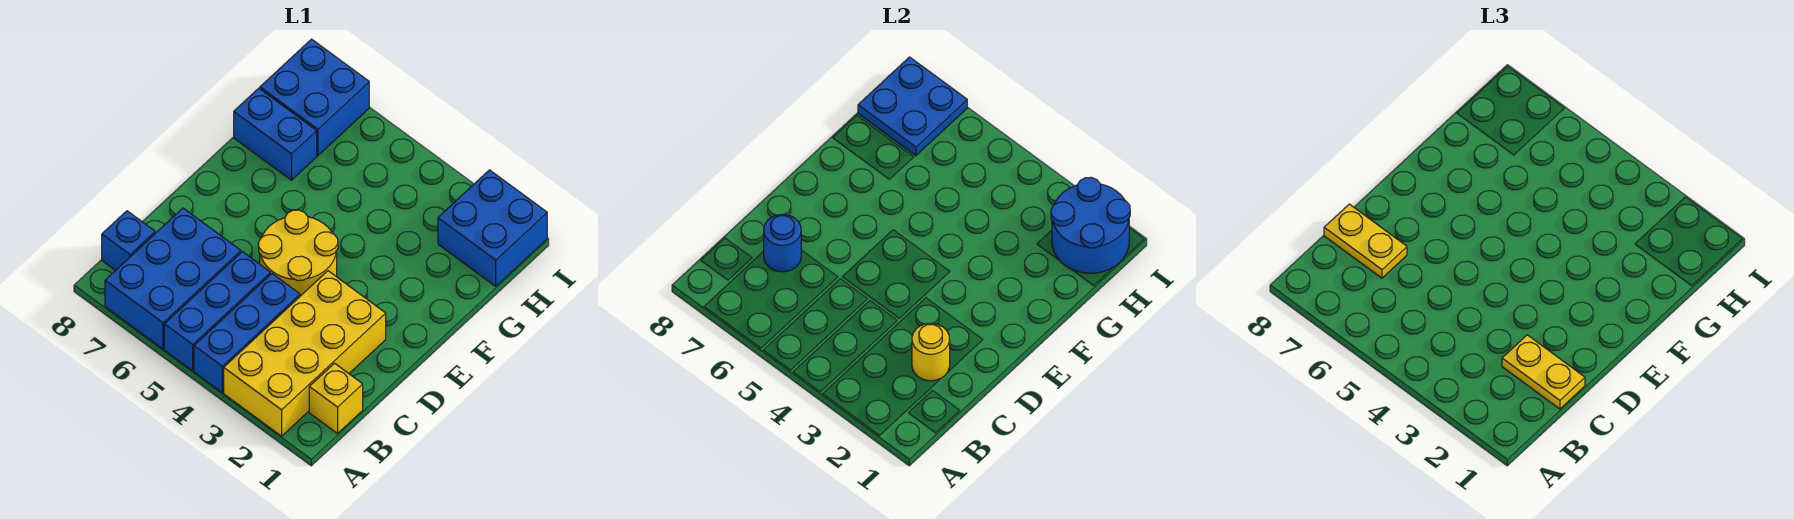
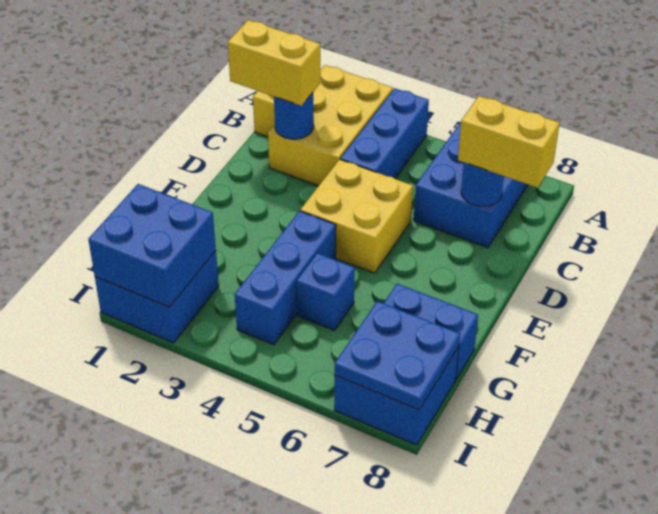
yellow 2x4 brick [224,271,386,436] -> yellow 2x3 brick [268,65,393,186]
blue 1x3 brick [164,252,270,371] -> blue 1x3 brick moved to [235,211,336,345]
blue 1x1 brick [102,211,155,271] -> blue 1x1 brick moved to [297,253,355,331]
yellow 1x2 plate [1502,335,1585,409] -> yellow 1x2 brick [228,20,320,106]
yellow 1x1 round brick [912,323,950,381] -> blue 1x1 round brick [274,93,314,139]
yellow 1x2 plate [1324,204,1407,278] -> yellow 1x2 brick [458,96,560,188]
yellow 2x2 round brick [258,210,338,296] -> yellow 2x2 brick [300,159,413,273]
blue 2x2 round brick [1051,178,1130,273] -> blue 2x2 brick [88,184,216,307]

